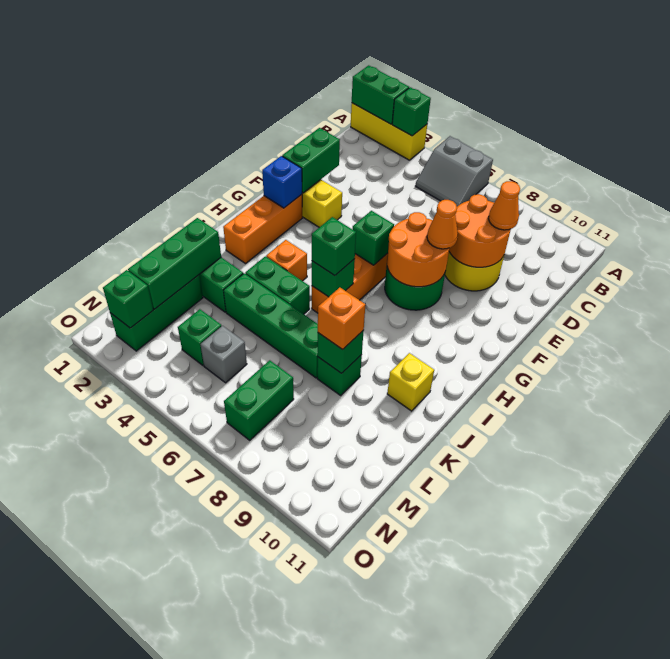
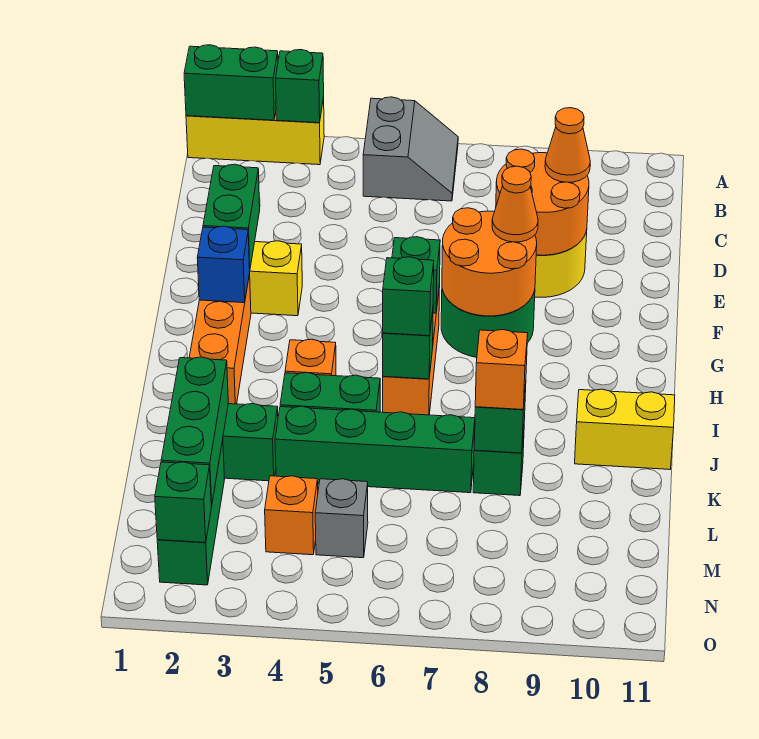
grey 2x2 slope [416,136,493,206] -> grey 2x2 slope turned to [363,97,458,201]
yellow 1x1 brick [387,353,434,411] -> yellow 1x2 brick [575,389,675,469]
green 1x1 brick [178,309,221,365] -> orange 1x1 brick [265,476,318,555]
green 1x2 brick [224,360,294,440] -> none

